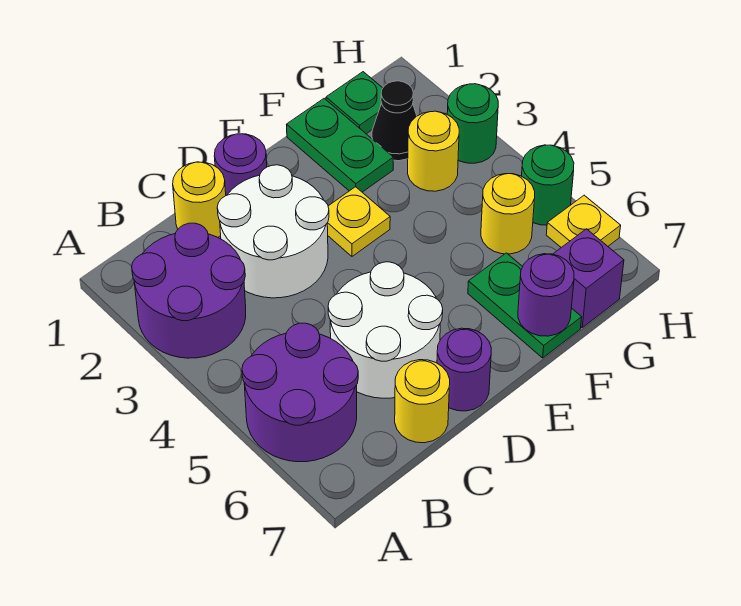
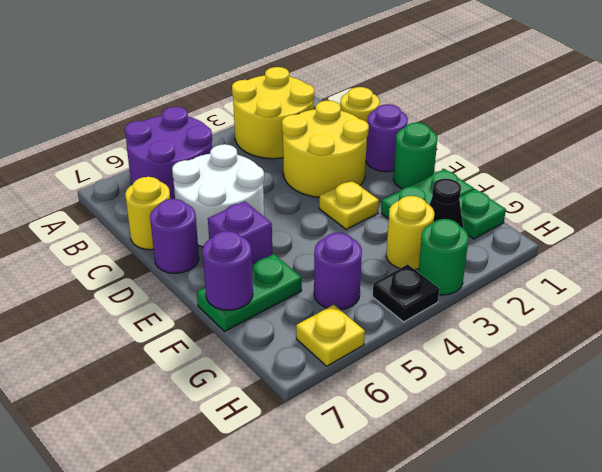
purple 2x2 round brick [132,223,246,358] -> yellow 2x2 round brick [232,67,314,159]
white 2x2 round brick [217,165,329,298] -> yellow 2x2 round brick [282,101,369,197]
yellow 1x1 round brick [481,174,535,254] -> purple 1x1 round brick [314,233,362,310]
purple 1x1 brick [553,229,624,327] -> purple 1x1 brick moved to [208,201,272,264]
none -> black 1x1 plate [373,264,439,322]
green 1x1 round brick [522,145,574,225] -> green 1x1 round brick moved to [393,123,437,189]

